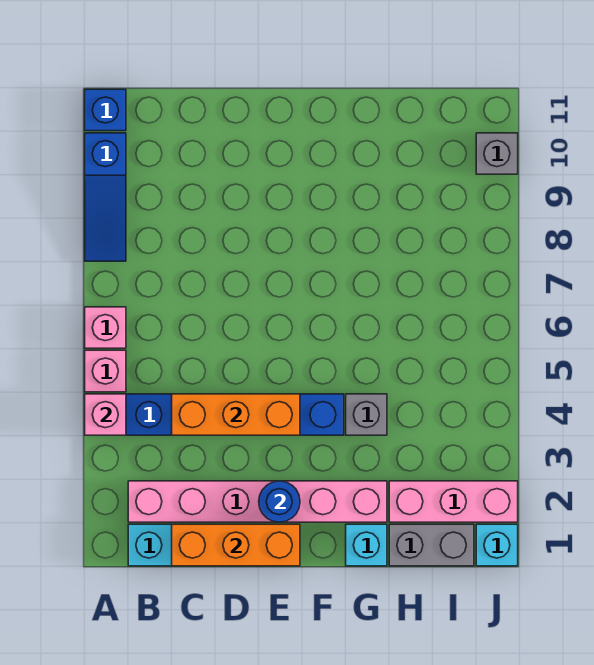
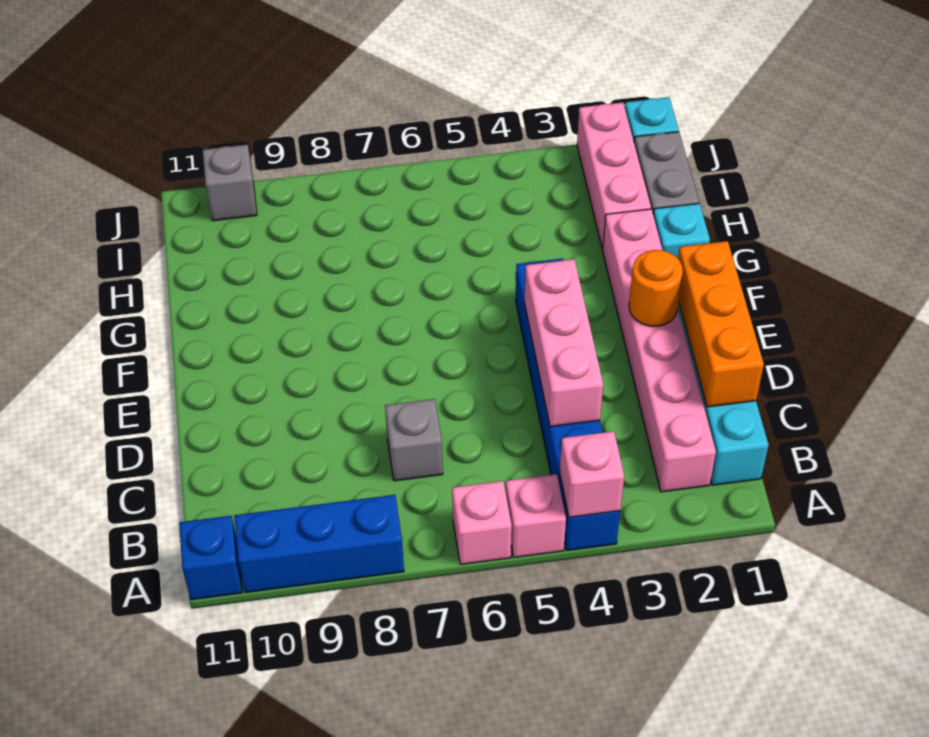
blue 1x3 slope [85,133,126,261] -> blue 1x3 brick [234,495,404,593]
orange 1x3 brick [172,394,300,435] -> pink 1x3 brick [524,259,603,427]
blue 1x1 round brick [259,481,300,522] -> orange 1x1 round brick [629,250,683,326]
grey 1x1 brick [346,394,387,435] -> grey 1x1 brick moved to [385,399,443,481]

